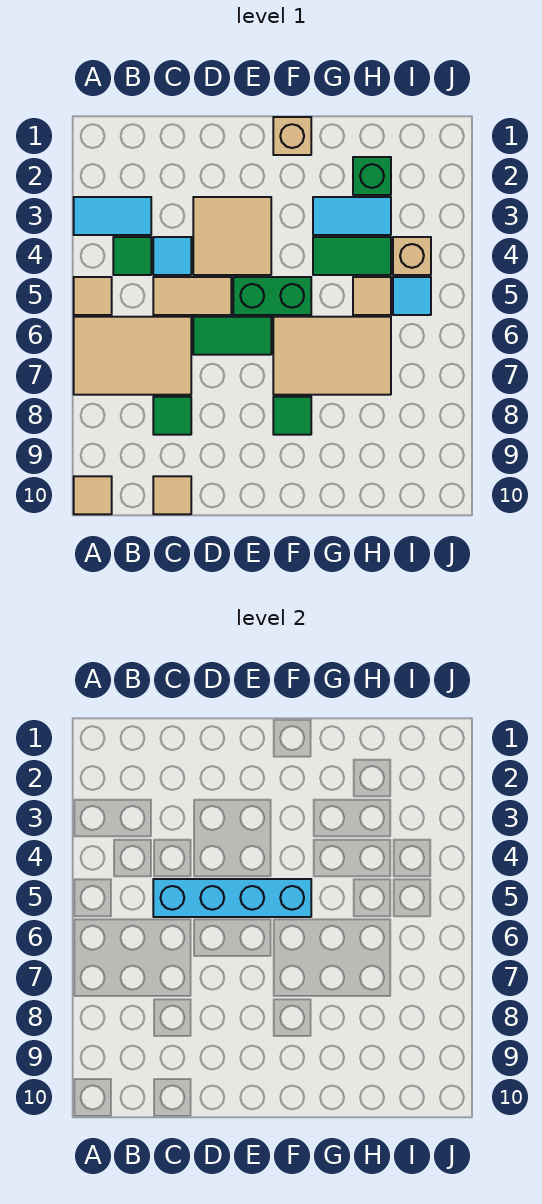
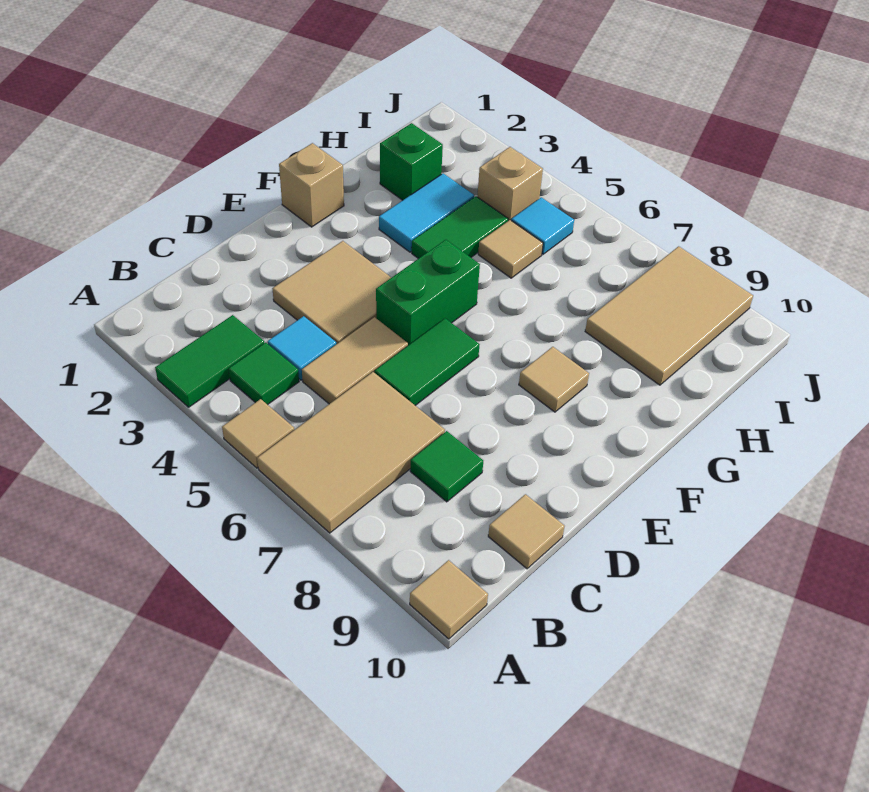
cyan 1x2 tile [74,197,151,235] -> green 1x2 tile [155,315,264,407]
cyan 1x4 brick [153,879,311,917] -> none
tan 2x3 tile [273,317,391,395] -> tan 2x3 tile moved to [585,246,753,385]
green 1x1 tile [273,397,311,435] -> tan 1x1 tile [519,347,589,412]

